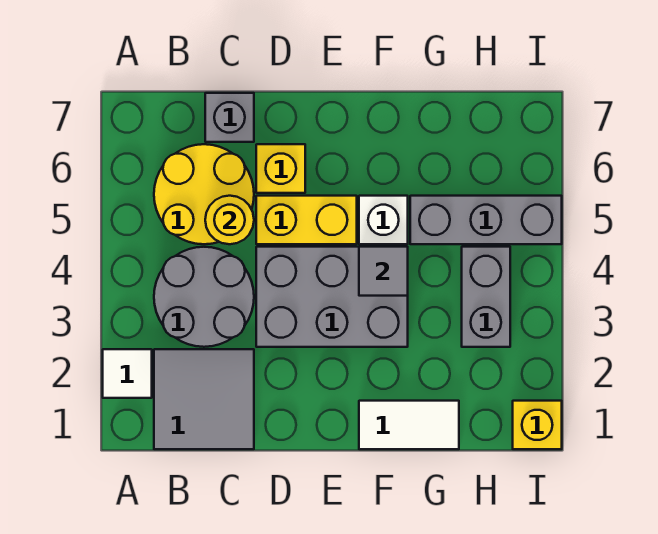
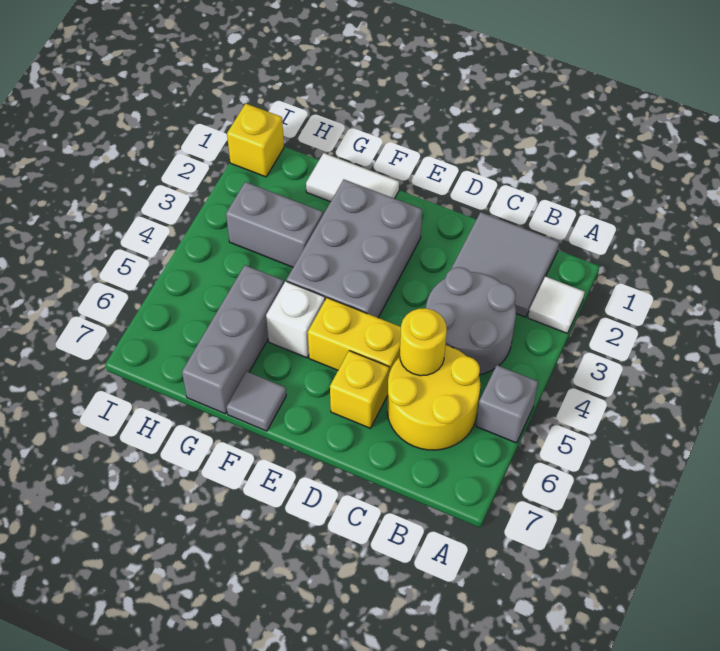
grey 1x1 brick [205,93,254,142] -> grey 1x1 brick moved to [476,365,538,443]
grey 2x3 brick [256,247,408,347] -> grey 2x3 brick turned to [286,180,422,318]
grey 1x1 tile [359,247,408,296] -> grey 1x1 tile moved to [227,372,286,431]
grey 1x3 brick [410,196,562,244] -> grey 1x3 brick turned to [182,265,284,414]
grey 1x2 brick [462,247,510,347] -> grey 1x2 brick turned to [226,182,323,267]

